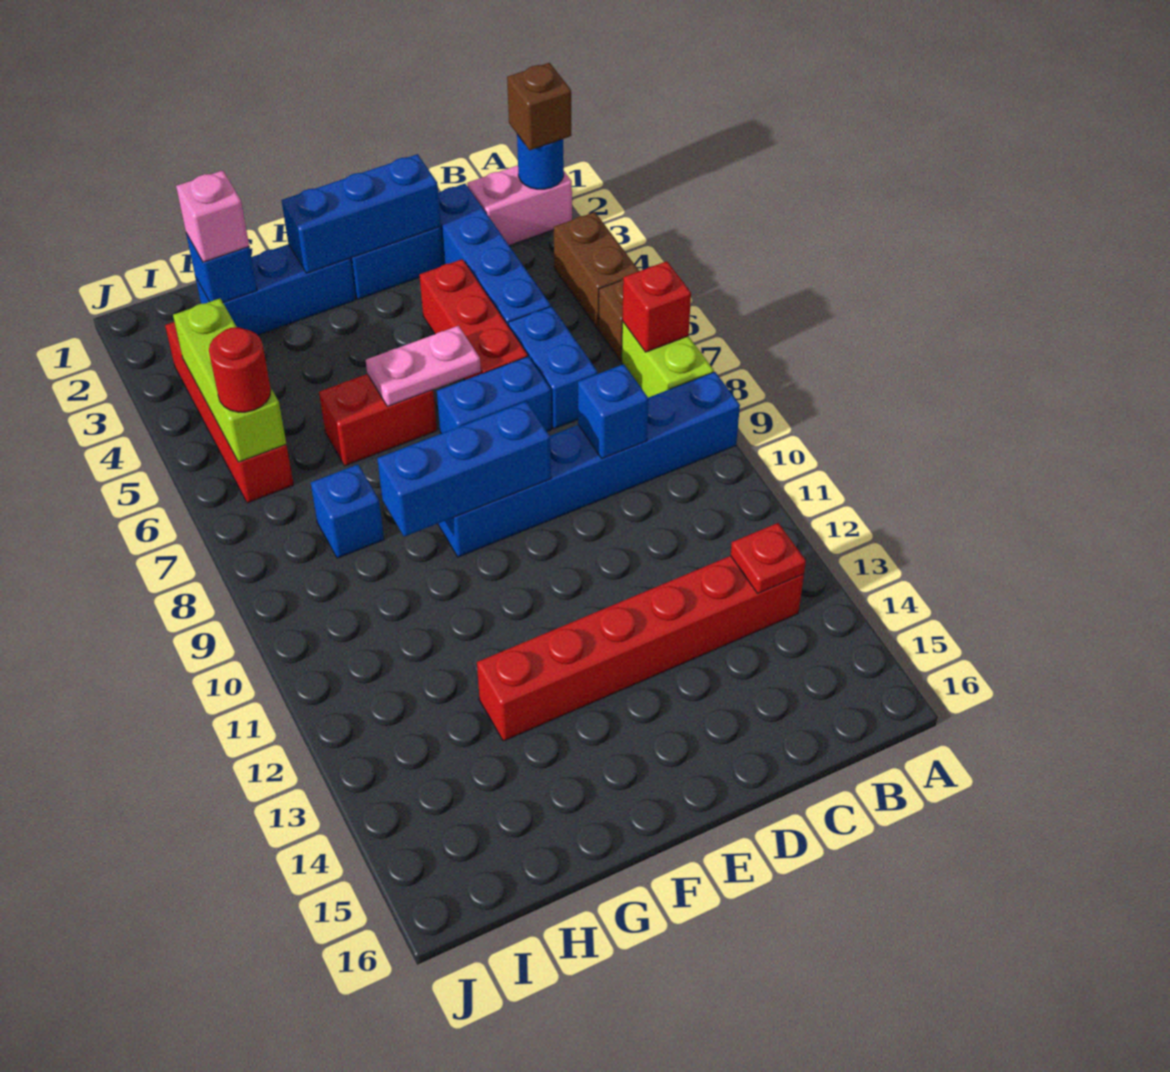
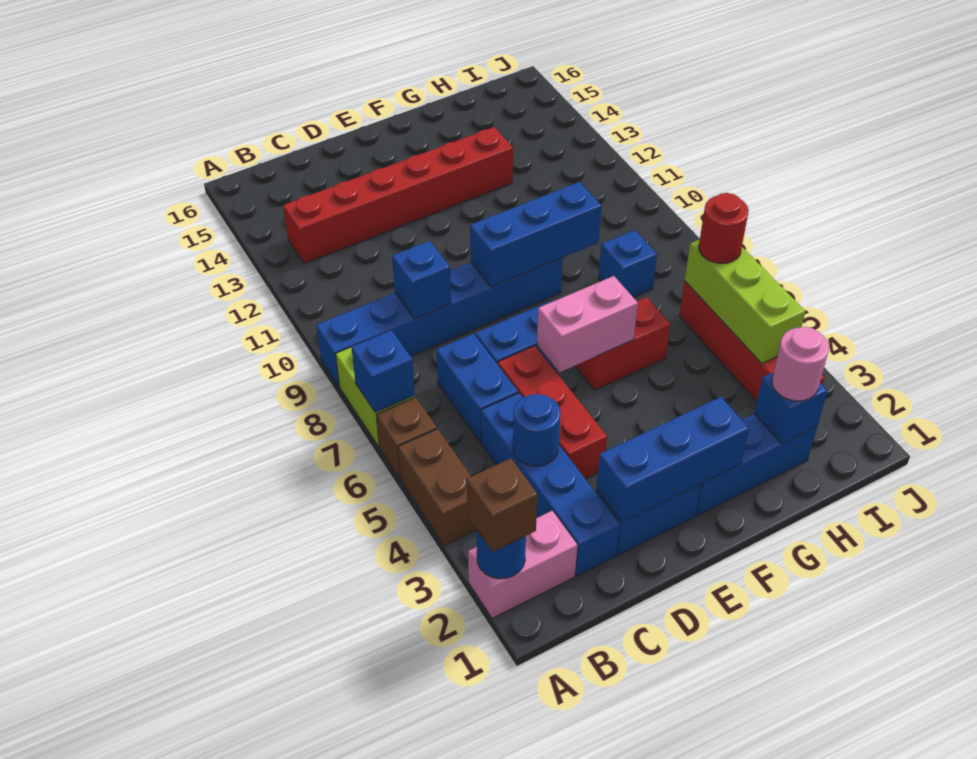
red 1x1 brick [622,261,691,352] -> blue 1x1 brick [351,330,415,412]
red 1x1 plate [731,523,806,593] -> none
none -> blue 1x1 round brick [513,394,561,466]
pink 1x2 plate [366,326,481,406] -> pink 1x2 brick [537,276,638,372]
pink 1x1 brick [176,171,249,262] -> pink 1x1 round brick [772,327,829,401]

